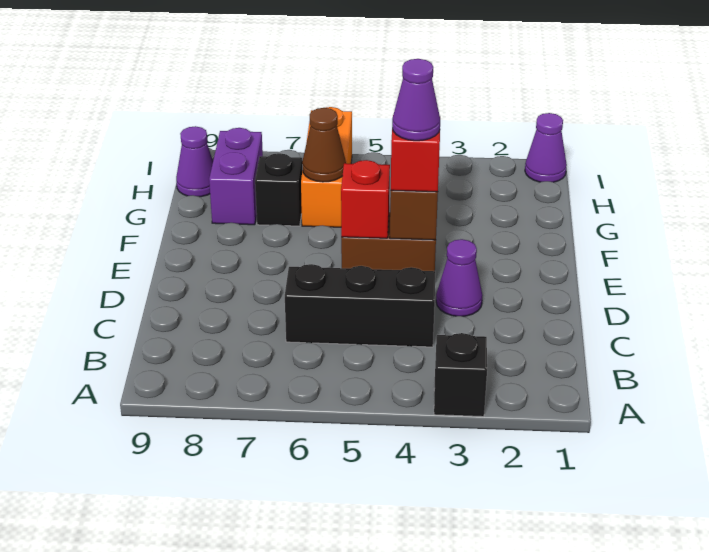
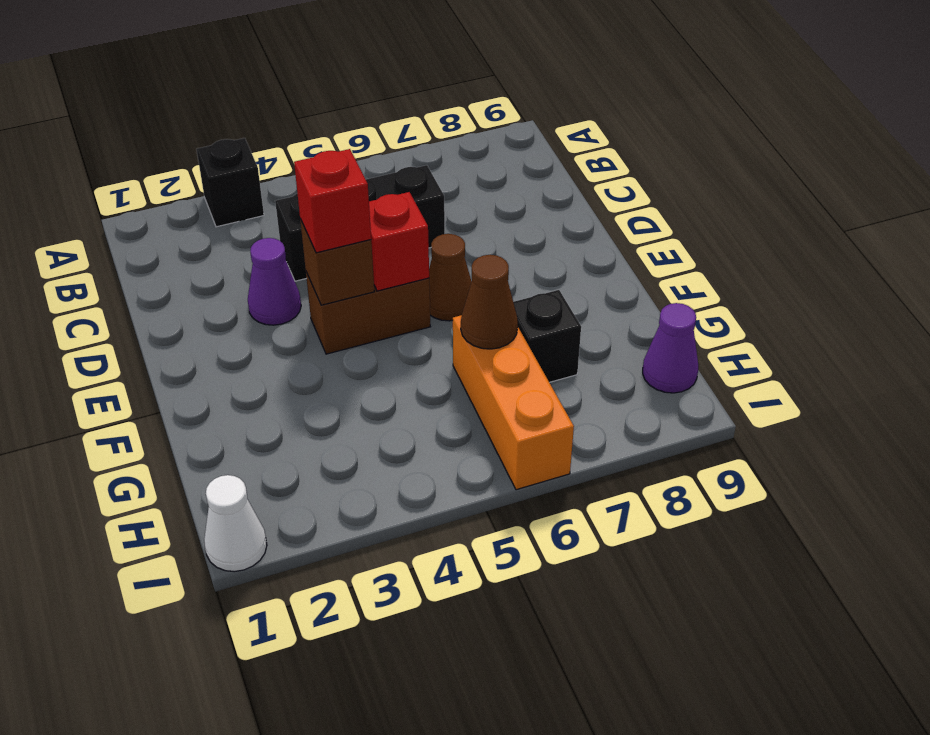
purple 1x1 cone [392,59,440,141] -> none
none -> brown 1x1 cone [429,234,472,321]
purple 1x2 brick [209,128,263,225] -> none
purple 1x1 cone [525,113,567,182] -> white 1x1 cone [204,475,267,572]

